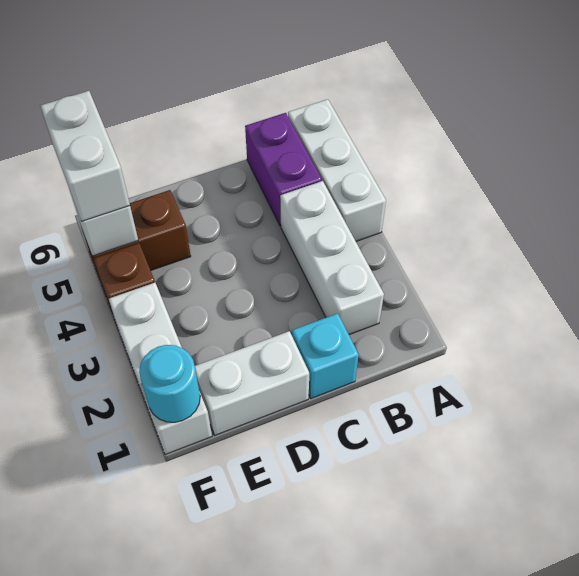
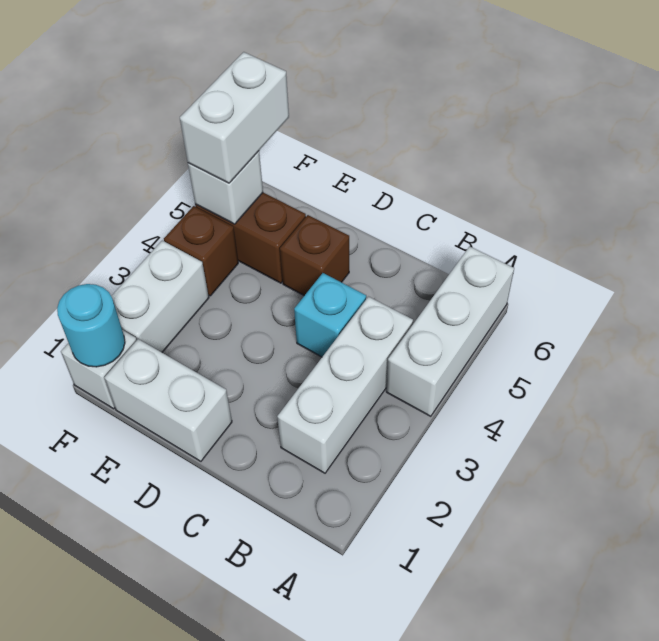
purple 1x2 brick [245,113,322,226] -> none
cyan 1x1 brick [292,313,359,398] -> cyan 1x1 brick moved to [294,273,366,357]
none -> brown 1x1 brick [280,215,349,296]

